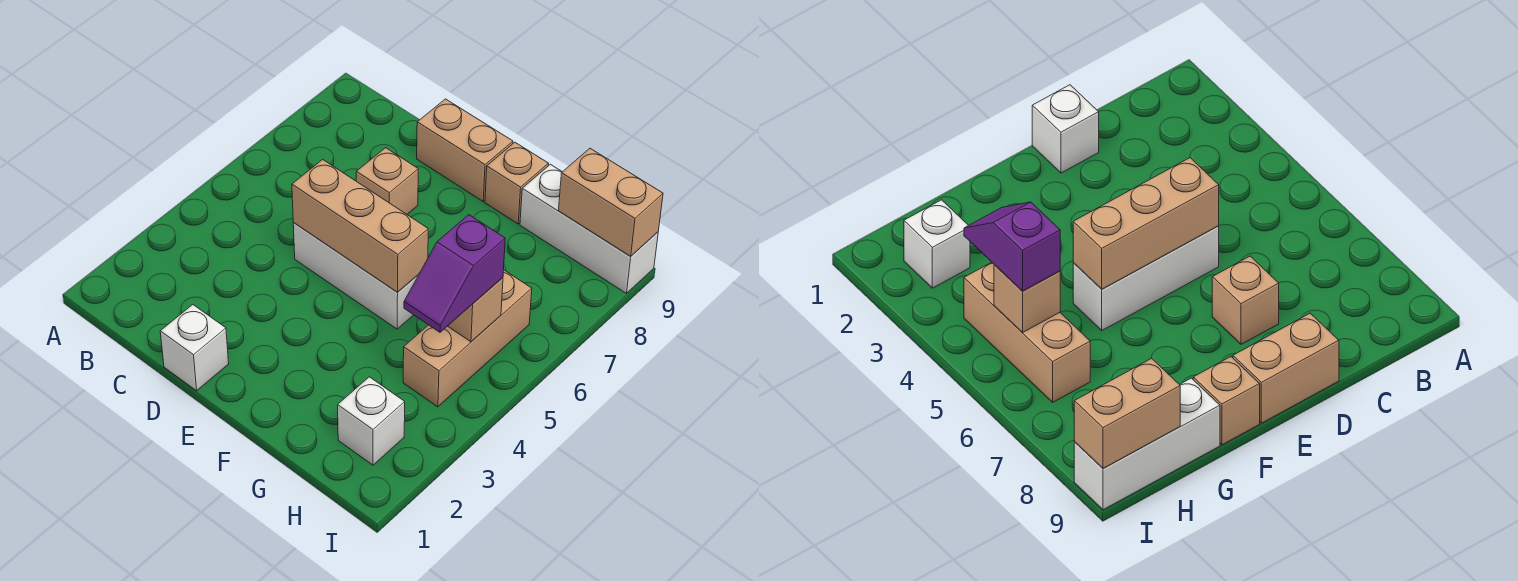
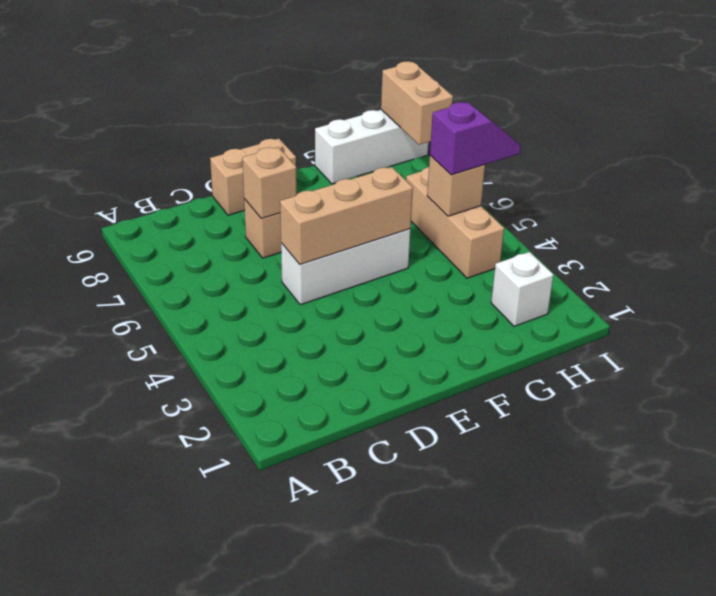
white 1x1 brick [160,305,229,391] -> none
tan 1x1 brick [485,142,549,224] -> tan 1x1 brick moved to [242,147,297,218]
purple 1x2 slope [404,215,505,332] -> purple 1x2 slope turned to [430,102,521,175]
tan 1x2 brick [559,148,663,256] -> tan 1x2 brick turned to [381,61,453,145]

